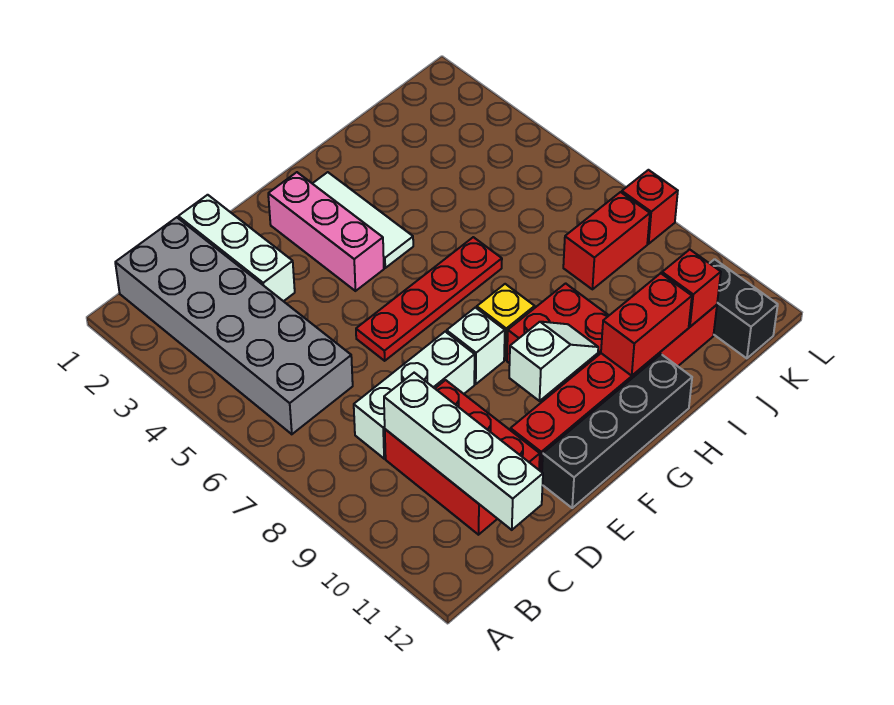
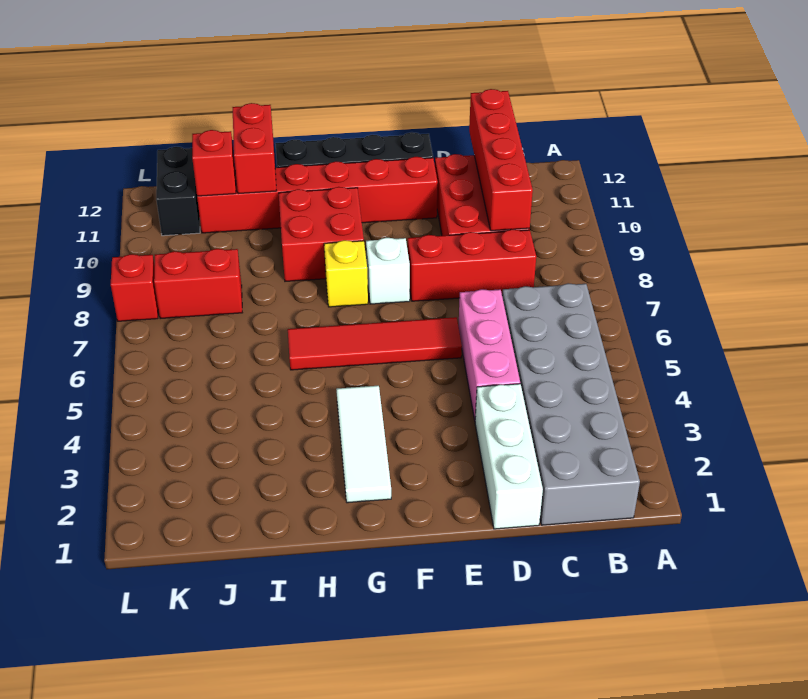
white 1x3 brick [354,332,475,459] -> red 1x3 brick [408,229,536,301]
white 1x4 brick [384,373,543,530] -> red 1x4 brick [469,89,533,231]
red 1x4 plate [356,237,502,361] -> red 1x4 tile [288,317,462,370]
pink 1x3 brick [268,172,384,291] -> pink 1x3 brick moved to [458,289,520,420]
white 1x2 slope [509,322,598,401] -> none
red 1x2 brick [601,273,692,376] -> red 1x2 brick turned to [232,103,277,194]

